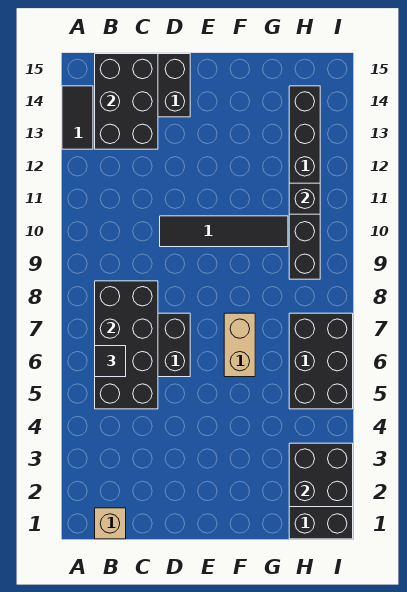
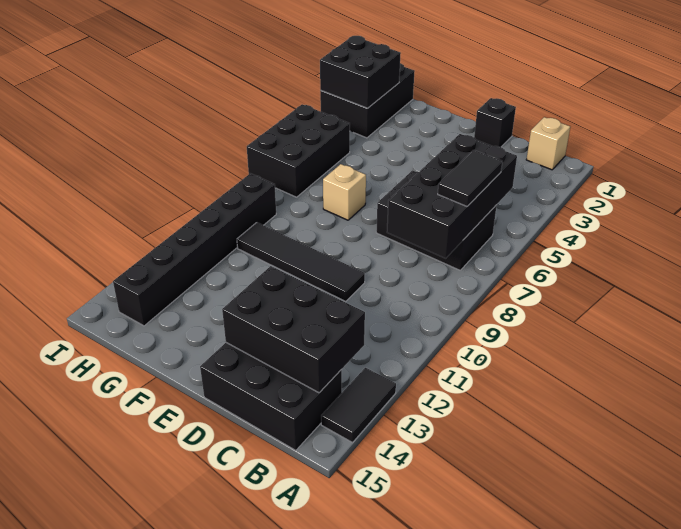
black 1x1 tile [95,346,126,377] -> black 1x2 tile [438,150,502,206]
black 2x3 brick [95,54,158,149] -> black 2x3 brick turned to [222,266,365,393]
tan 1x2 brick [224,313,255,377] -> tan 1x1 brick [323,164,366,220]
black 1x1 brick [289,183,320,214] -> black 1x1 brick moved to [474,98,516,147]

